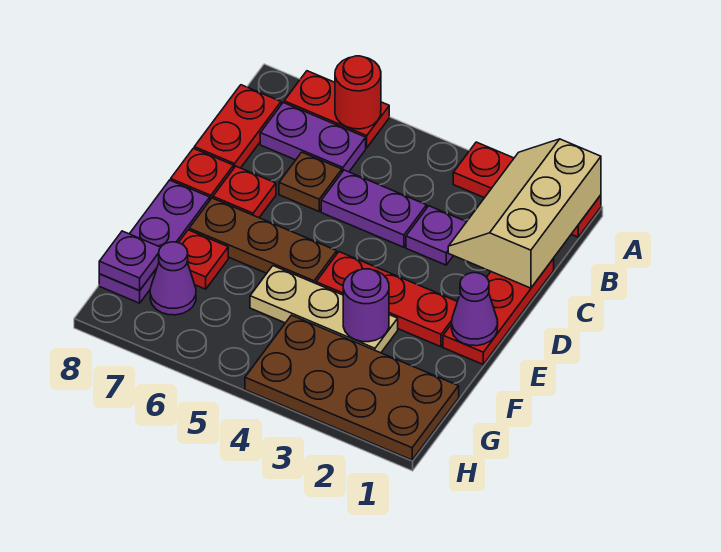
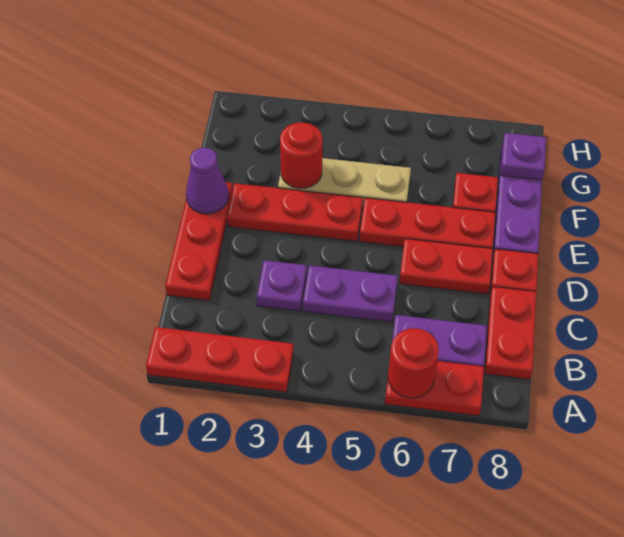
tan 2x3 slope [448,139,601,288] -> none
brown 1x1 plate [279,152,342,211] -> none
red 1x1 plate [213,166,276,218] -> red 1x2 plate [399,239,493,294]
brown 1x3 plate [189,198,337,284] -> red 1x3 plate [359,198,495,249]
purple 1x1 round brick [343,269,389,342] -> red 1x1 round brick [280,122,322,188]
brown 2x4 plate [245,315,459,460] -> none
purple 1x1 cone [150,242,196,315] -> none

